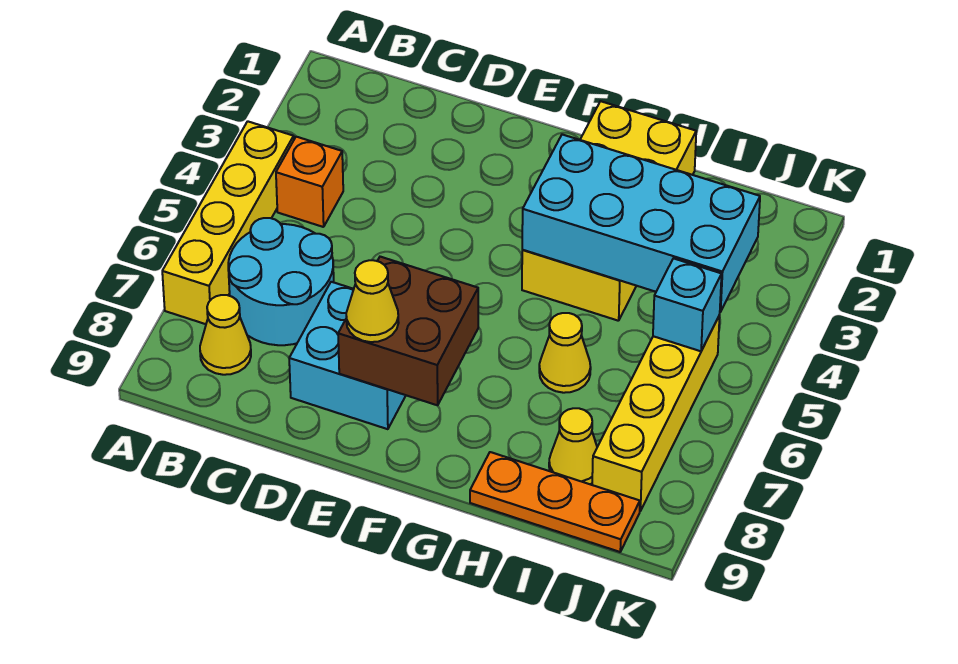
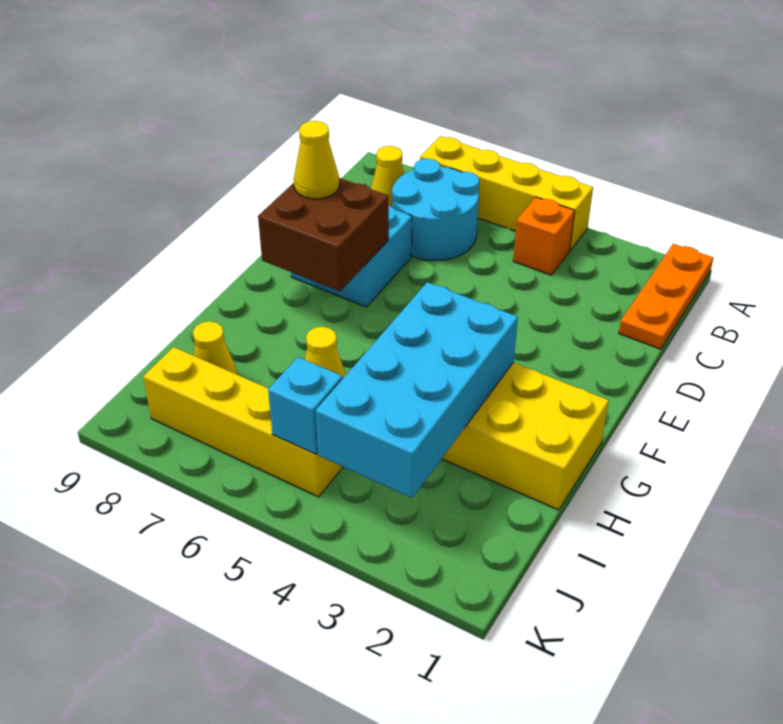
orange 1x3 plate [470,452,640,552] -> orange 1x3 plate moved to [619,244,713,349]

